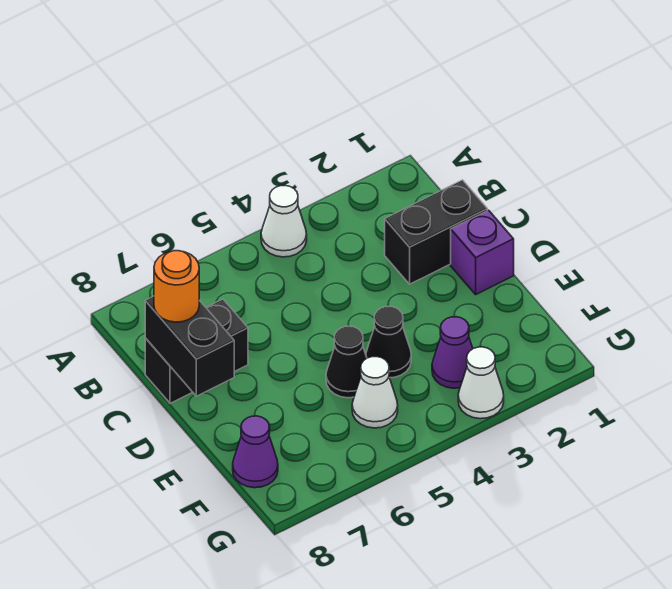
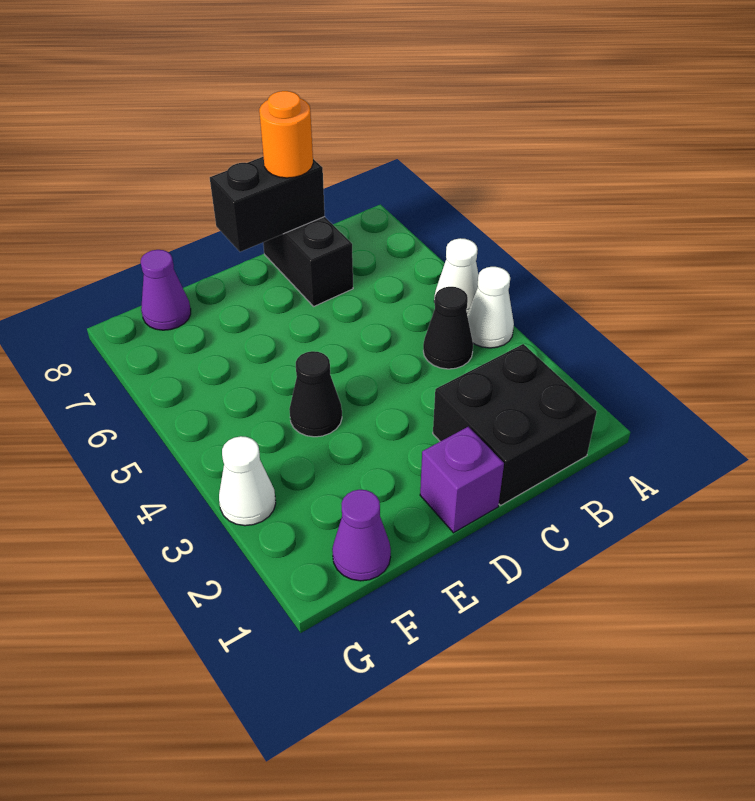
black 1x2 brick [385,180,487,284] -> black 2x2 brick [433,344,597,506]
black 1x1 cone [326,326,367,398] -> black 1x1 cone moved to [423,287,473,369]
purple 1x1 cone [432,317,473,388] -> purple 1x1 cone moved to [332,490,391,581]
white 1x1 cone [352,357,398,428] -> white 1x1 cone moved to [434,238,479,314]

